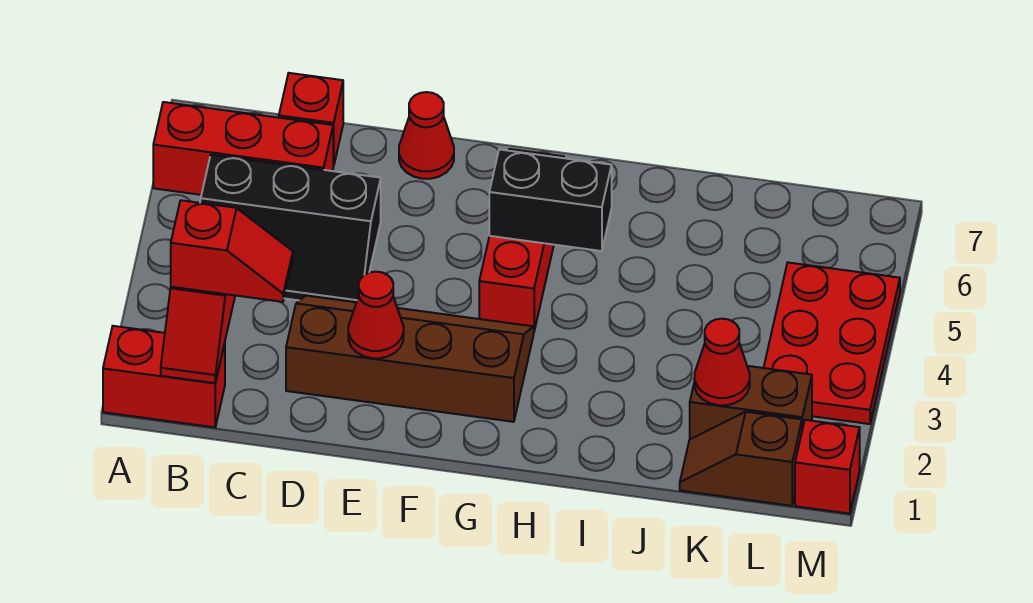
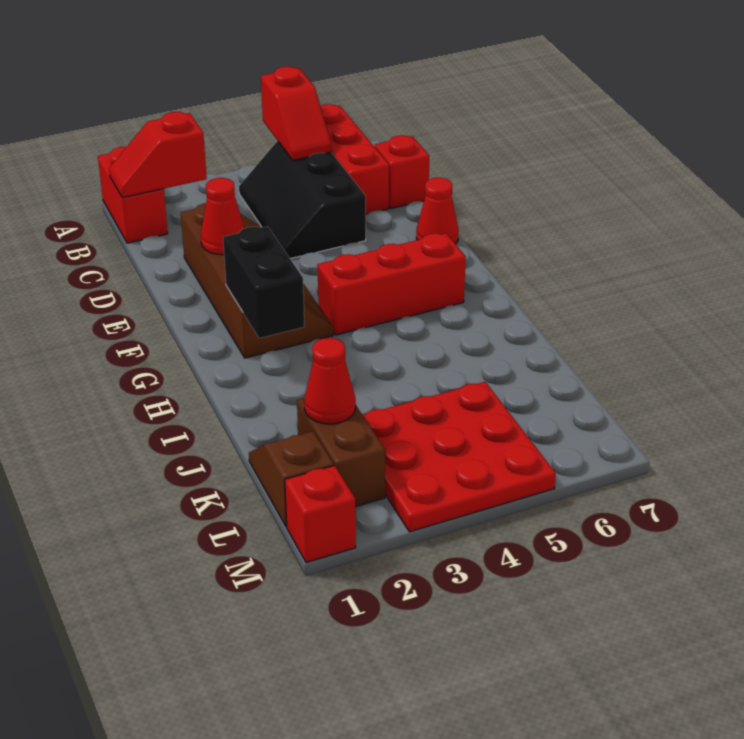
red 1x2 slope [171,200,293,302] -> red 1x2 slope moved to [261,67,332,160]
black 1x2 brick [489,149,612,251] -> black 1x2 brick moved to [223,226,304,338]
red 2x3 plate [764,263,900,424] -> red 3x3 plate [363,382,556,532]

